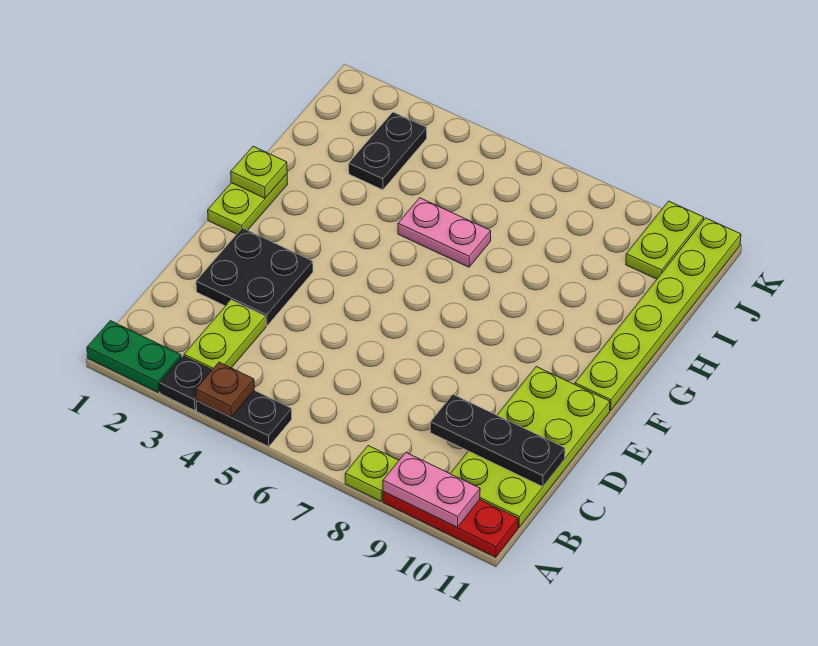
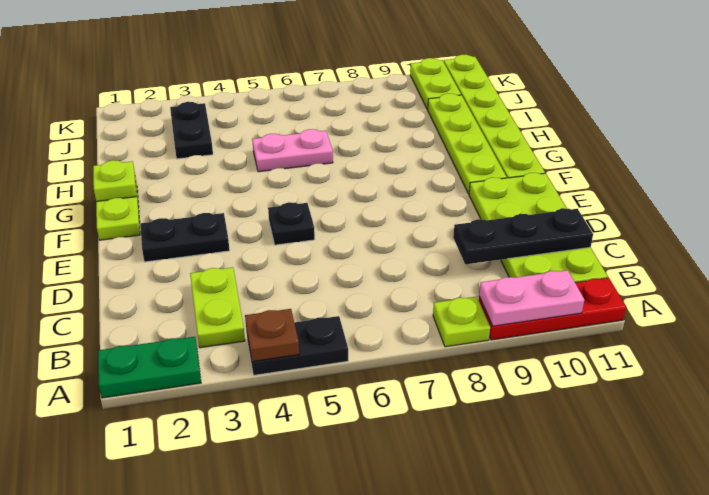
black 1x1 plate [160,356,212,410] -> black 1x1 plate moved to [268,202,315,245]
black 2x2 plate [196,228,313,326] -> black 1x2 plate [140,213,230,262]
none -> lime 1x4 plate [427,94,507,194]

